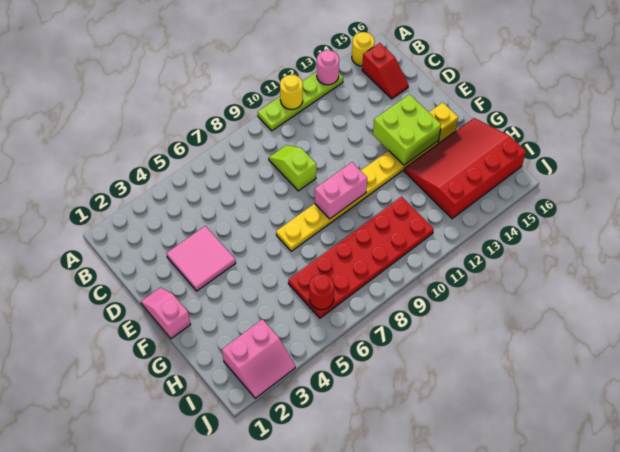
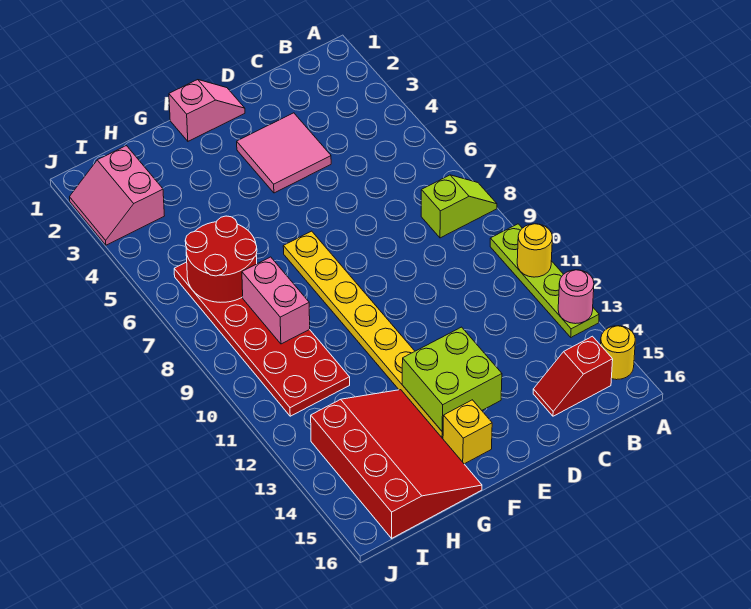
lime 1x2 slope [269,145,316,191] -> lime 1x2 slope moved to [421,175,497,238]
pink 1x2 brick [315,162,367,219] -> pink 1x2 brick moved to [242,257,310,344]
red 1x1 round brick [309,274,334,310] -> red 2x2 round brick [185,216,257,302]

